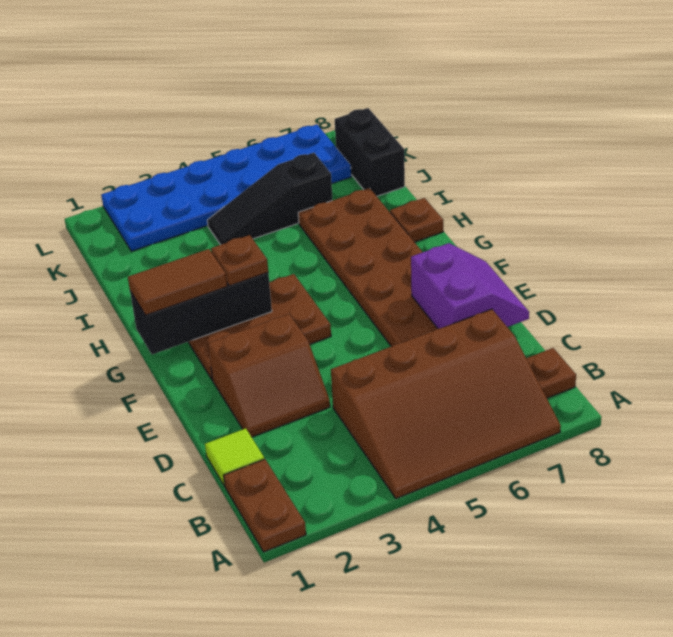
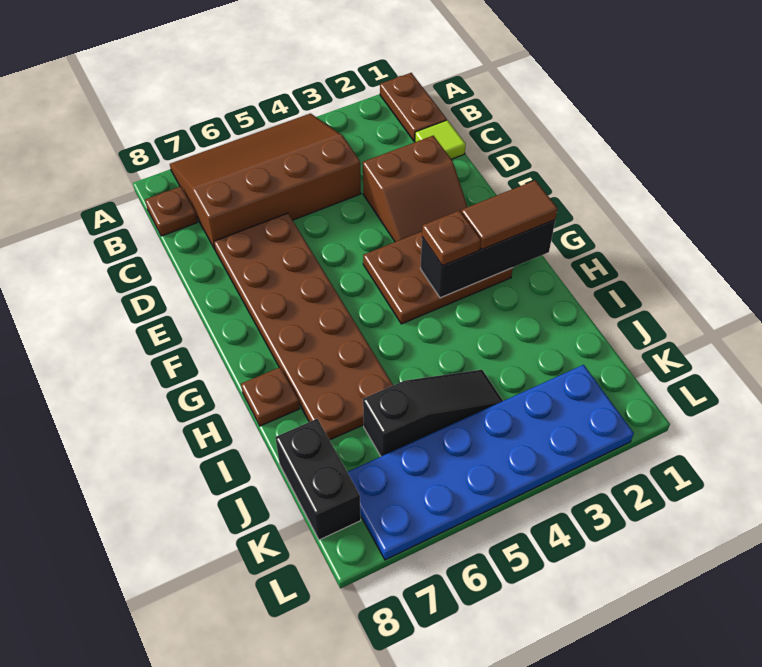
brown 2x2 slope [208,314,330,437] -> brown 2x2 slope turned to [363,136,467,242]
purple 2x2 slope [411,243,529,329] -> none

